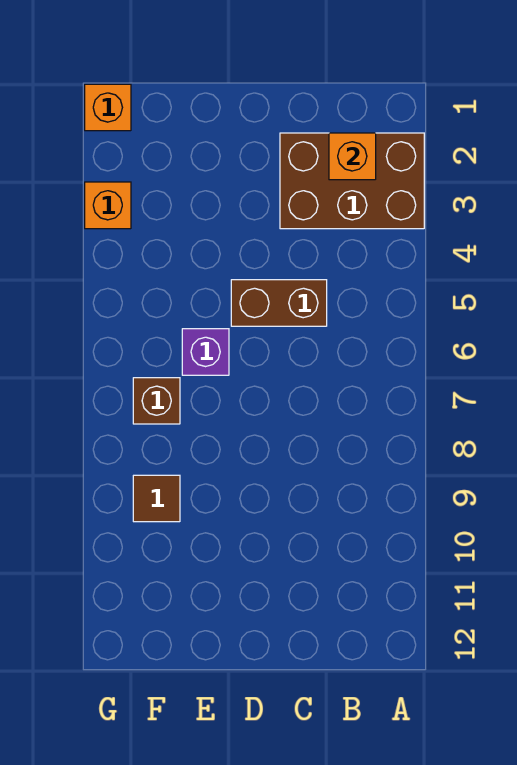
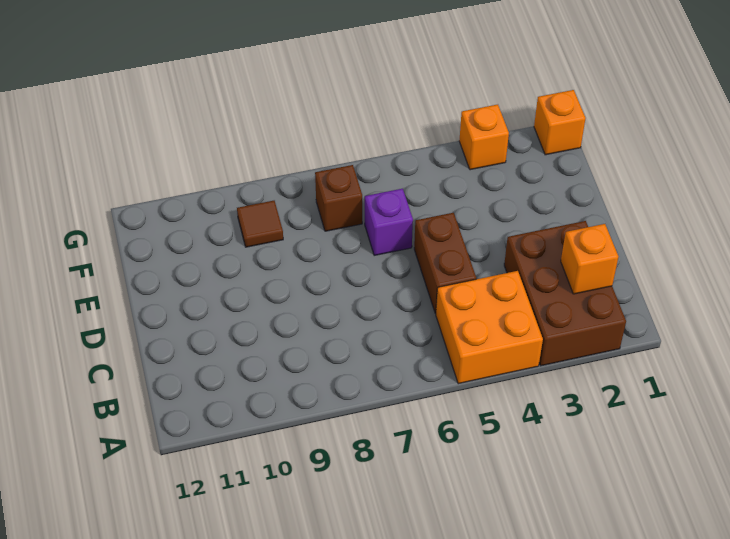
none -> orange 2x2 brick [436,271,543,384]

